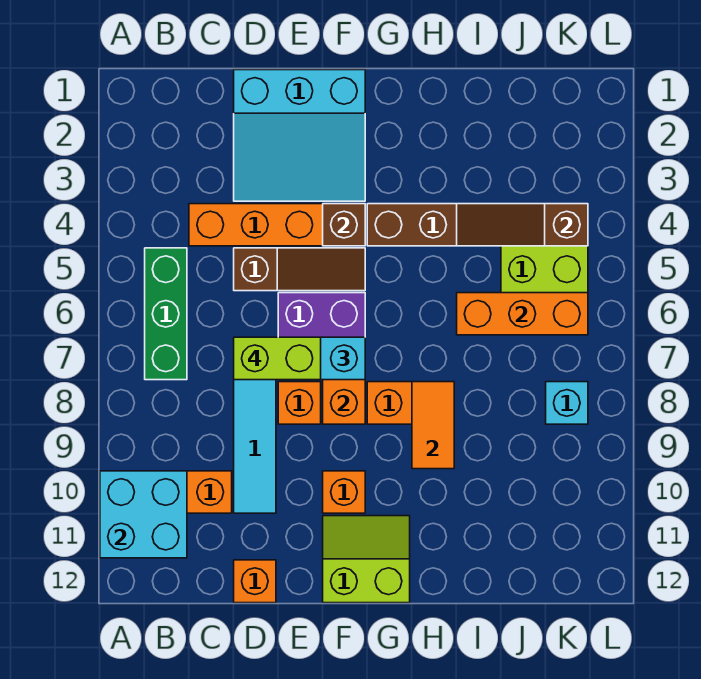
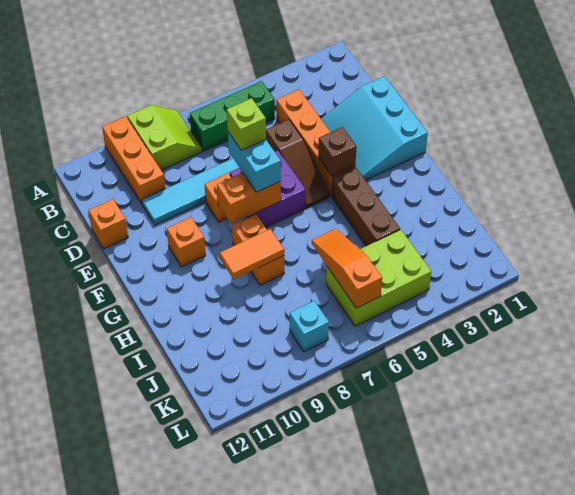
cyan 2x2 brick [100,471,187,558] -> none
lime 1x2 brick [234,337,321,380] -> lime 1x1 brick [227,98,266,150]
lime 2x2 slope [323,516,410,603] -> lime 2x2 slope moved to [127,105,202,170]
brown 1x3 slope [457,204,588,246] -> none
orange 1x3 brick [457,293,588,335] -> orange 1x3 slope [312,229,382,308]

